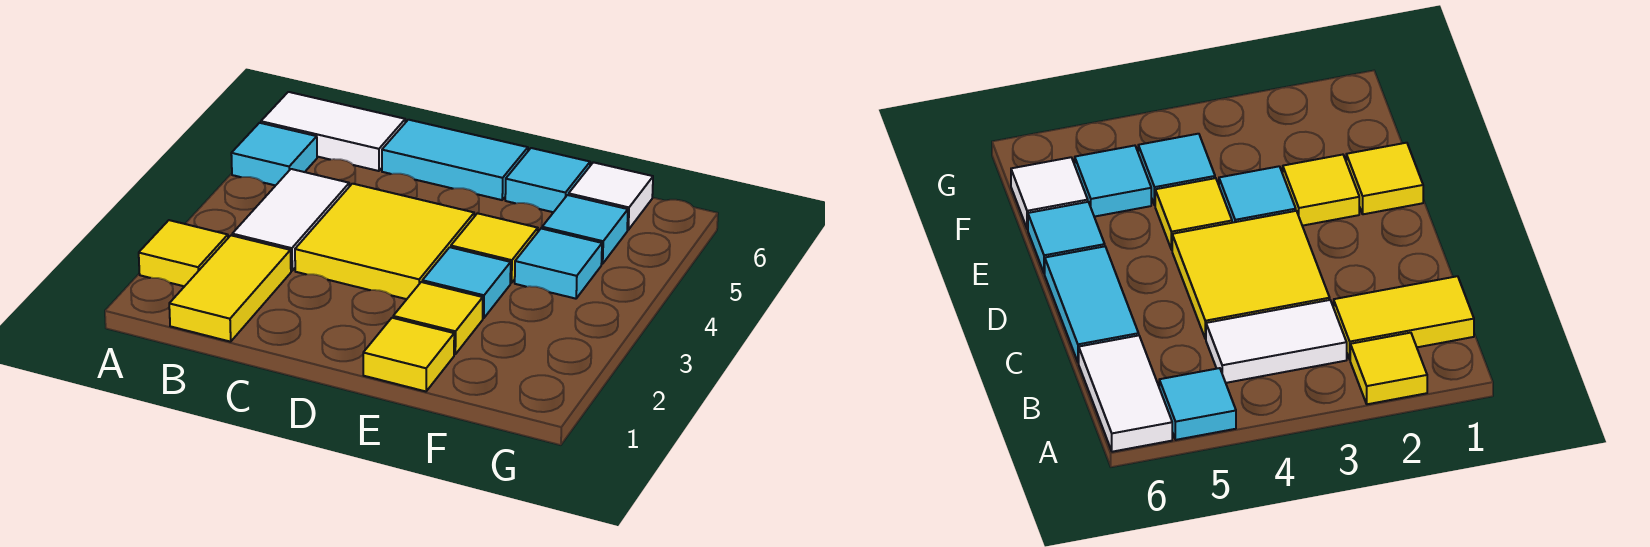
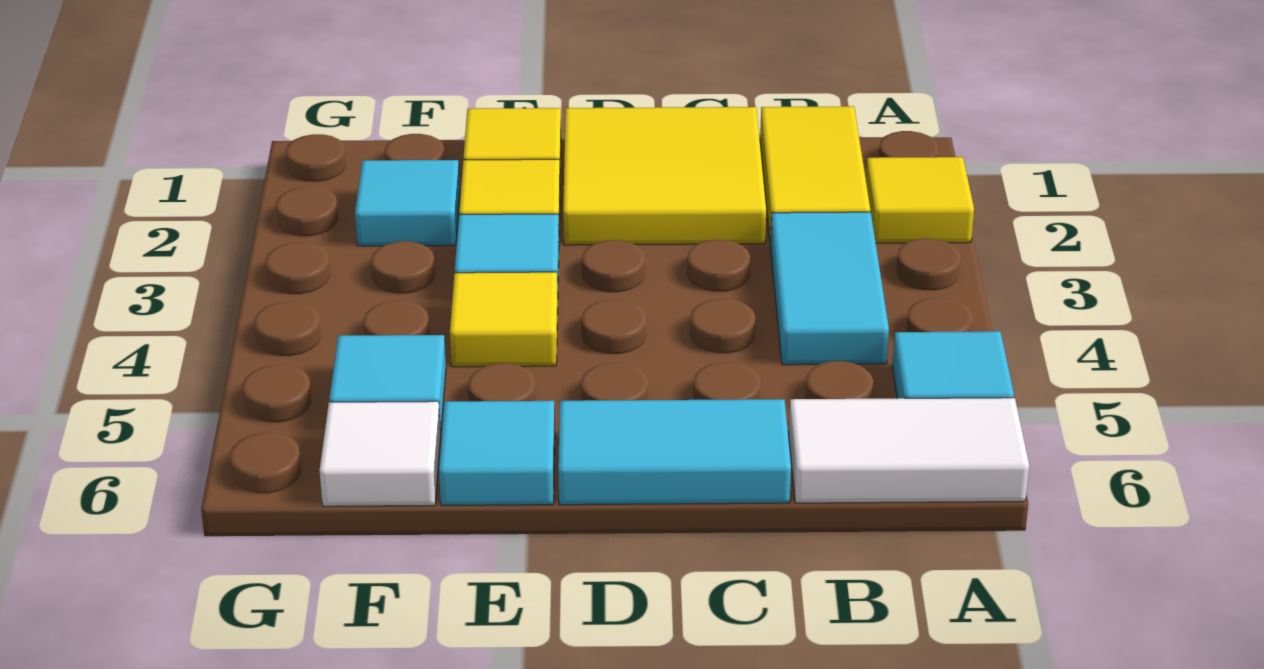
white 1x2 tile [232,169,349,271] -> cyan 1x2 tile [770,212,889,365]
yellow 2x2 tile [295,184,474,299] -> yellow 2x2 tile moved to [563,107,766,245]
cyan 1x1 tile [515,229,602,299] -> cyan 1x1 tile moved to [355,160,460,246]

